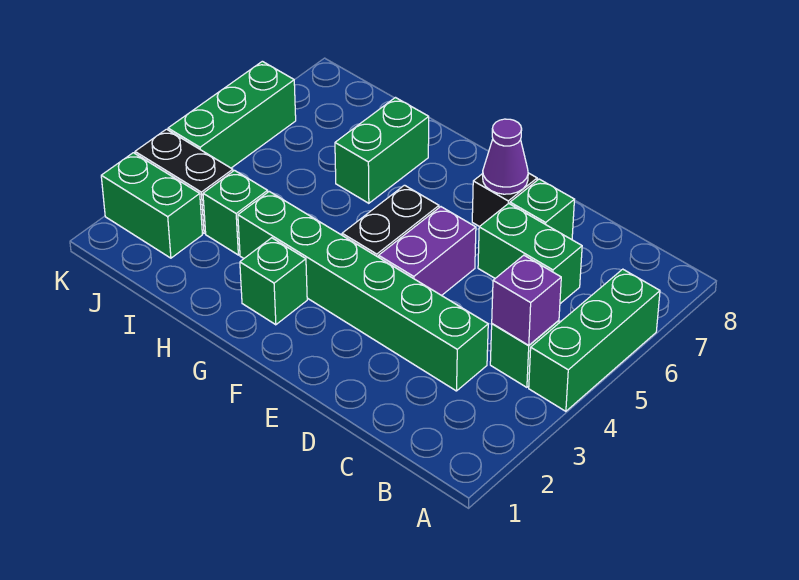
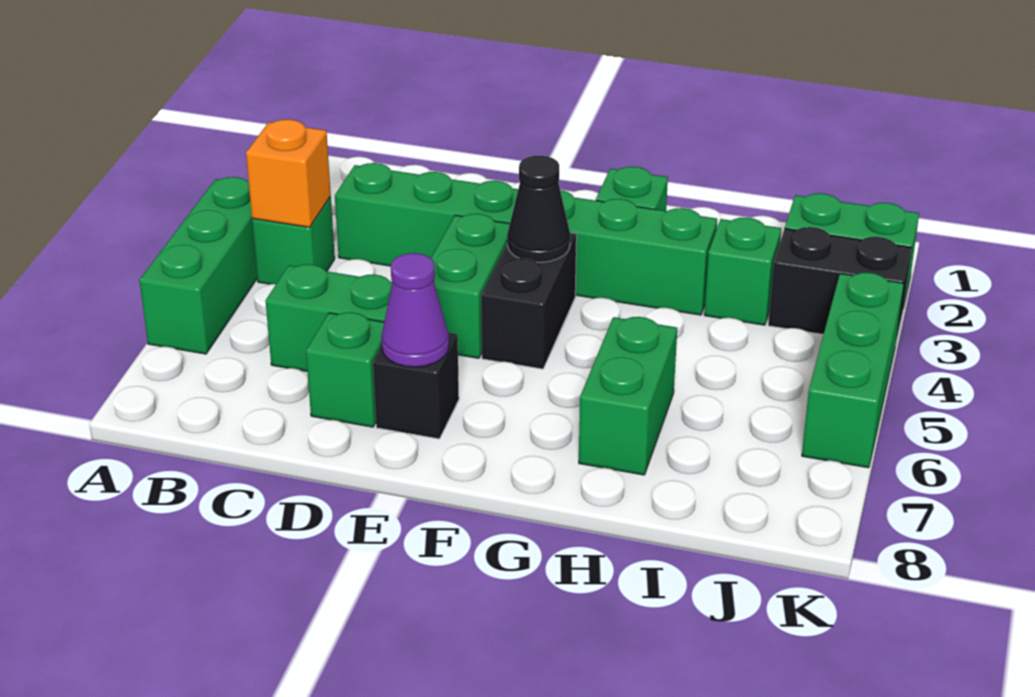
purple 1x1 brick [492,255,561,345] -> orange 1x1 brick [246,119,331,227]
purple 1x2 brick [379,207,476,296] -> green 1x2 brick [431,214,510,358]
none -> black 1x1 cone [507,156,570,262]

